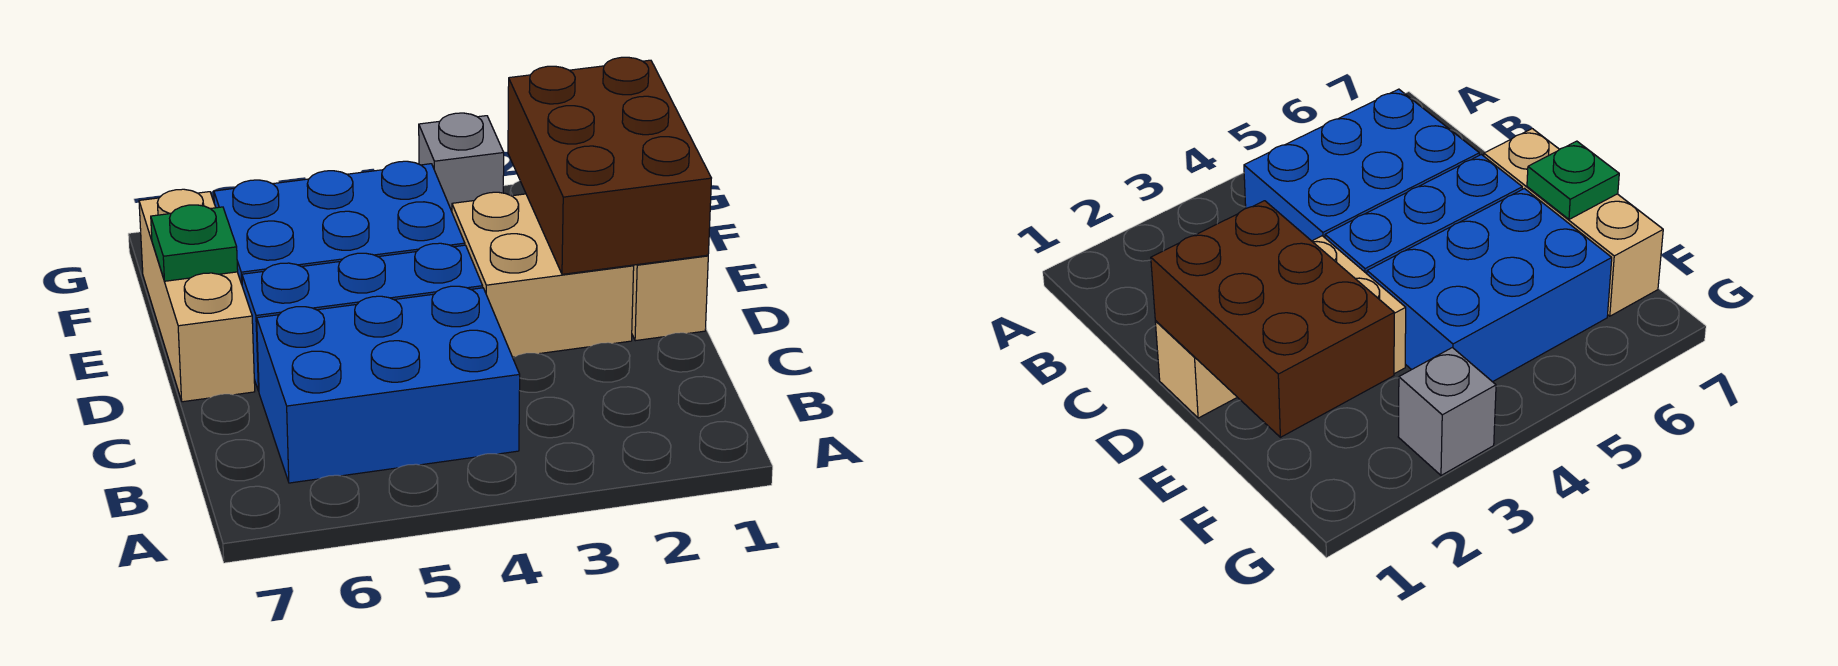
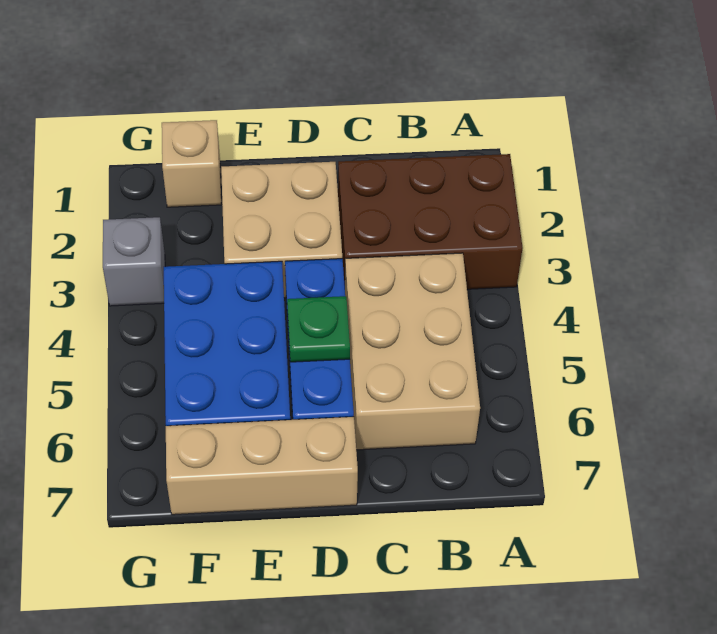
blue 2x3 brick [257,286,520,483] -> tan 2x3 brick [345,253,480,450]
tan 1x1 brick [632,255,708,341] -> tan 1x1 brick moved to [162,120,221,207]
brown 2x3 brick [508,57,711,274] -> brown 2x3 brick moved to [338,154,523,289]
green 1x1 plate [151,205,238,281] -> green 1x1 plate moved to [287,296,350,362]

